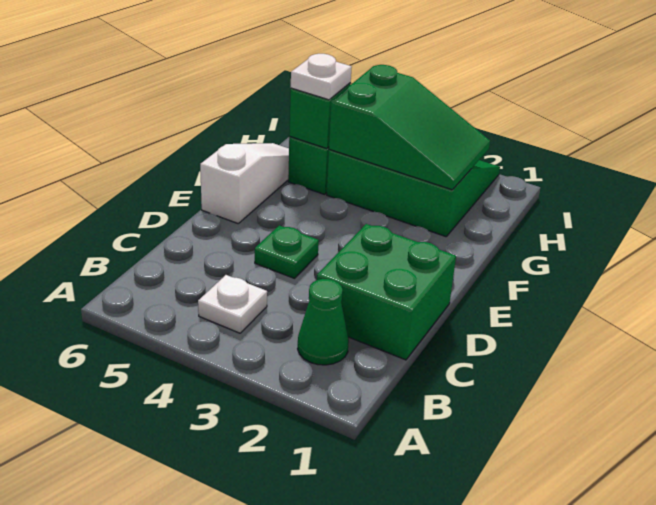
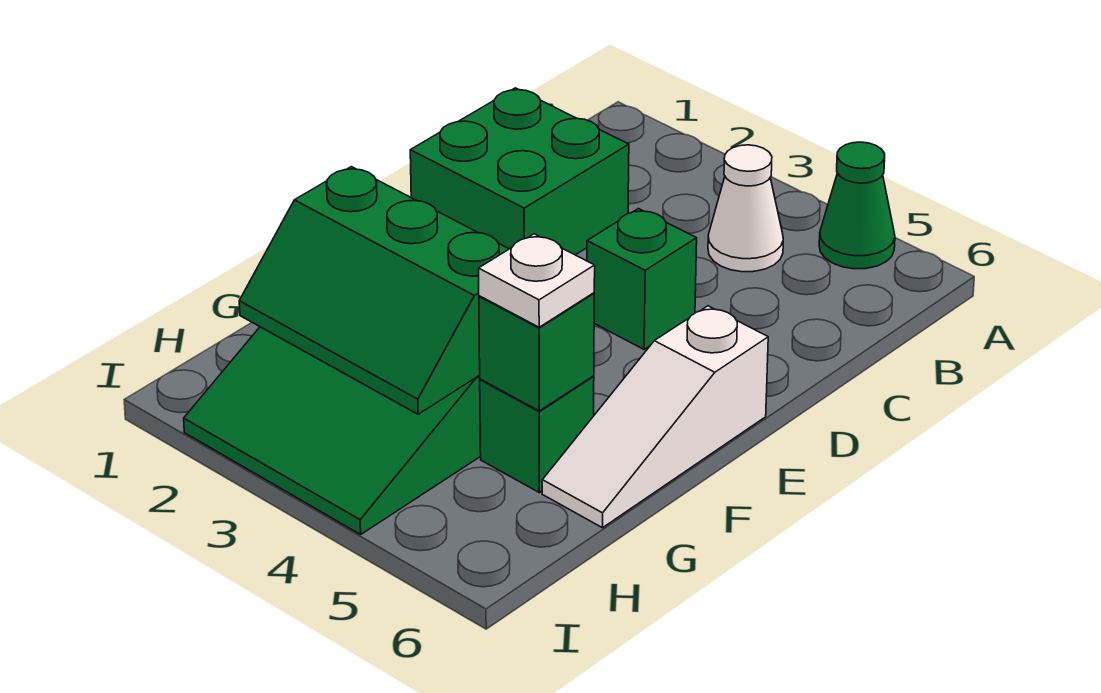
green 1x1 cone [298,279,349,365] -> green 1x1 cone moved to [819,142,895,269]
white 1x1 plate [198,275,267,333] -> white 1x1 cone [708,145,783,272]
green 1x1 plate [255,225,319,278] -> green 1x1 brick [587,209,697,349]
green 2x3 slope [329,65,490,190] -> green 2x3 slope turned to [239,167,509,414]

